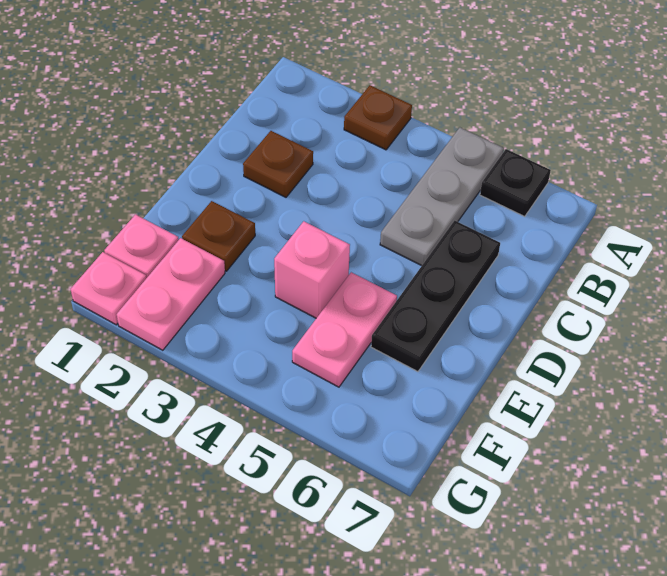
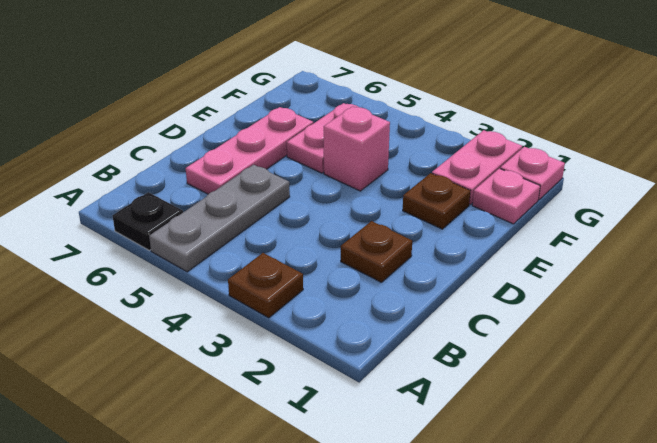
black 1x3 plate [371,221,500,372] -> pink 1x3 plate [186,107,313,194]

